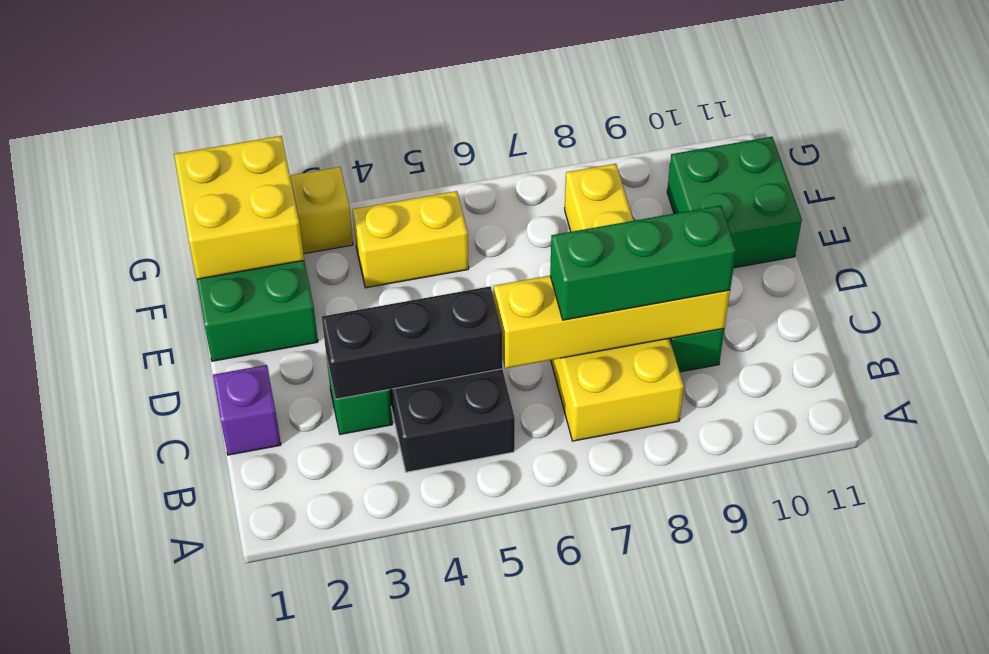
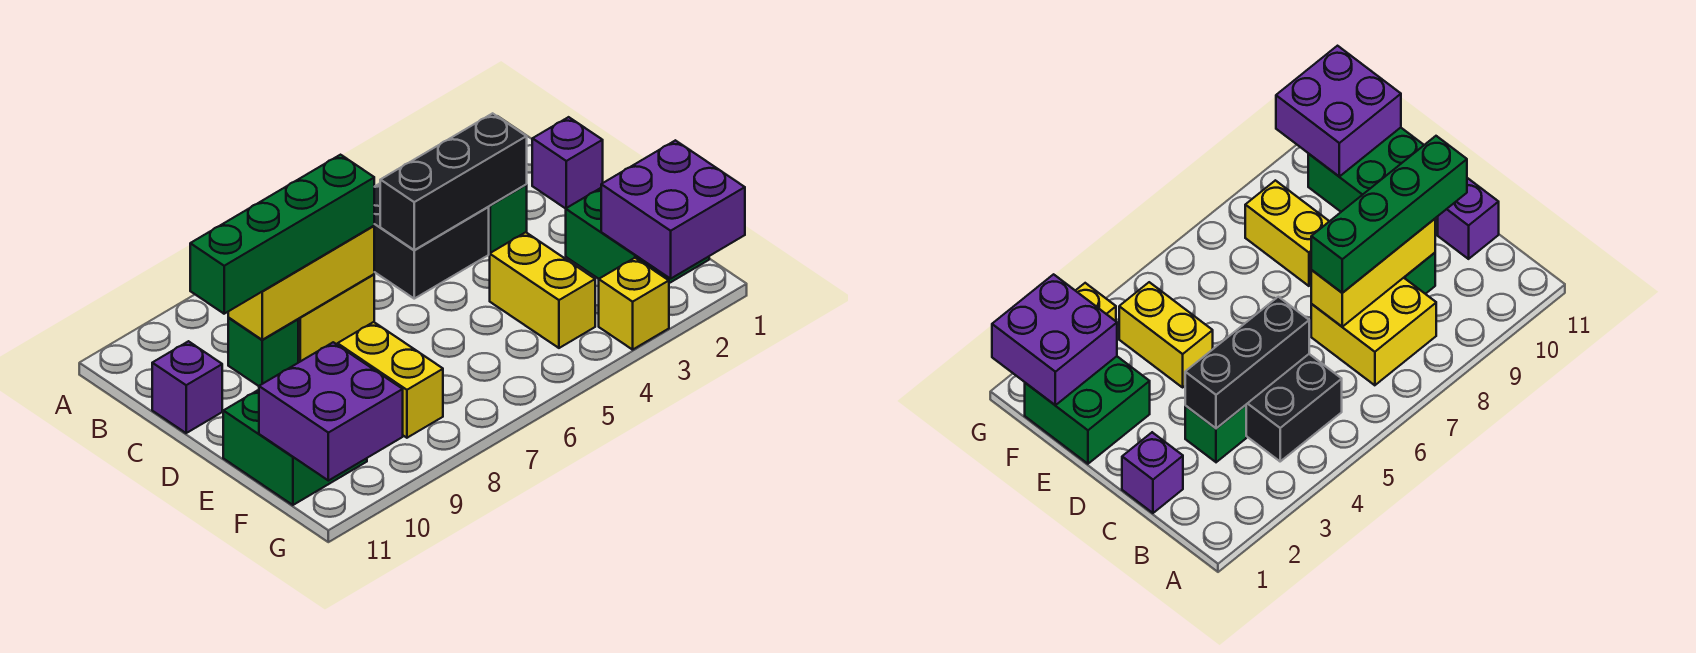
yellow 1x4 brick [494,276,730,368] -> yellow 1x3 brick [228,226,374,340]
green 1x3 brick [550,205,736,320] -> green 1x4 brick [190,155,374,314]
none -> purple 1x1 brick [152,341,222,433]
yellow 2x2 brick [174,136,304,279] -> purple 2x2 brick [601,140,745,279]
yellow 1x2 brick [353,191,469,288] -> yellow 1x2 brick turned to [490,232,595,348]
none -> purple 2x2 brick [259,342,403,481]

